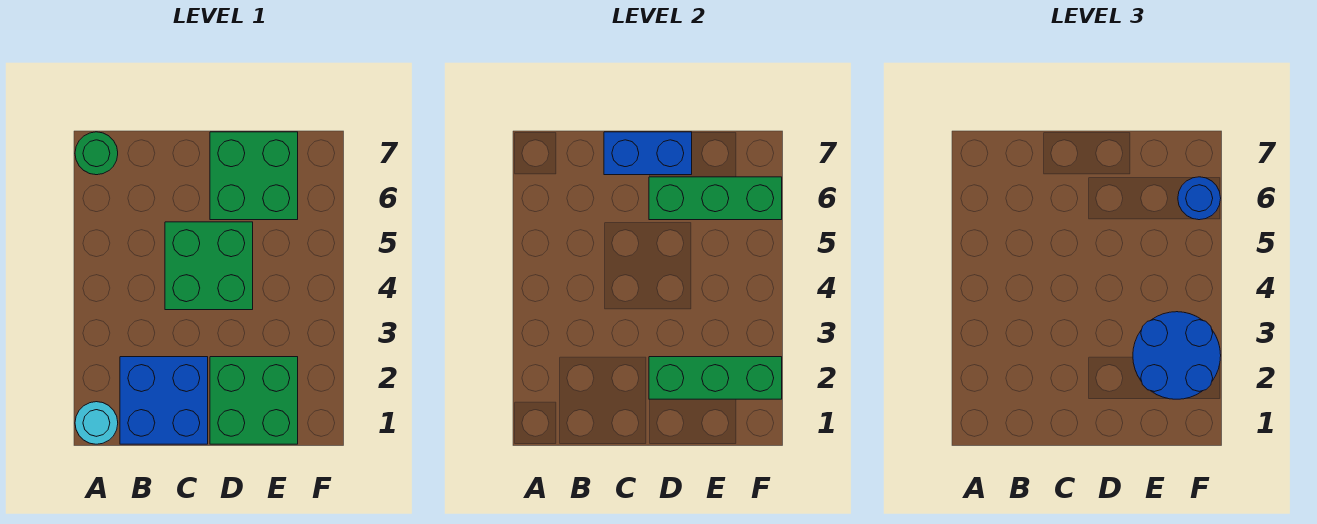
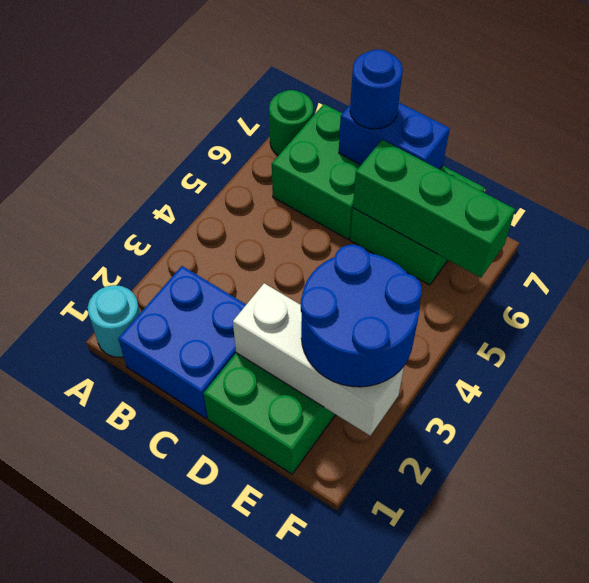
green 2x2 brick [165,222,253,310] -> green 2x2 brick moved to [272,104,361,239]
green 1x3 brick [649,357,782,399] -> white 1x3 brick [233,283,404,435]
blue 1x1 round brick [1178,177,1221,220] -> blue 1x1 round brick moved to [350,49,403,129]

